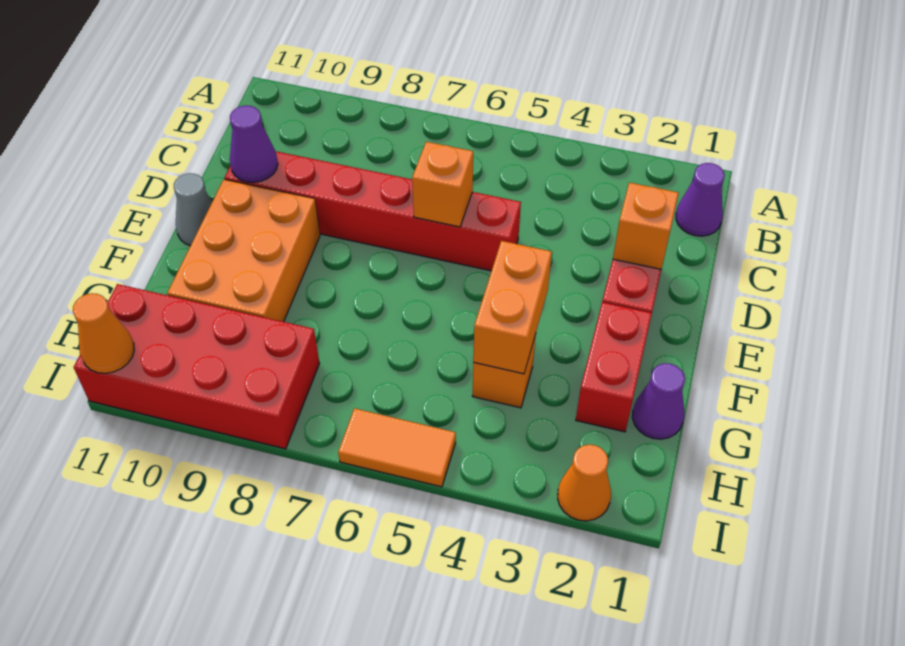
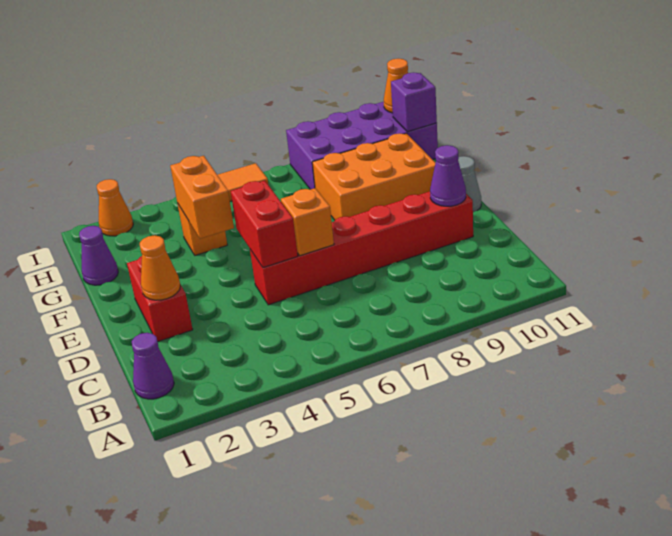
orange 1x1 brick [613,183,679,269] -> orange 1x1 cone [140,235,180,300]
orange 2x3 brick [167,180,320,322] -> orange 2x3 brick turned to [312,133,435,220]
red 1x2 brick [576,302,652,432] -> red 1x2 brick moved to [231,181,298,268]
red 2x4 brick [74,284,320,449] -> purple 2x4 brick [286,102,438,189]
none -> purple 1x1 brick [391,72,437,132]

